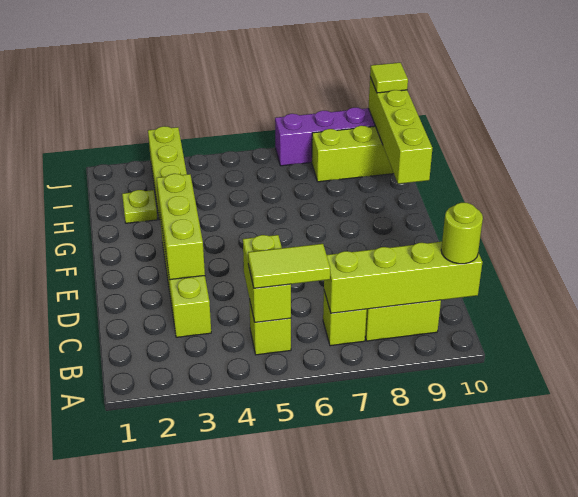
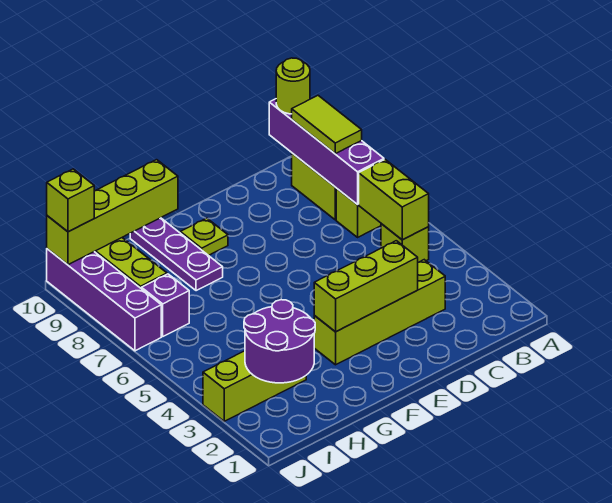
lime 1x2 brick [243,235,291,322] -> lime 1x2 brick turned to [359,160,429,240]
lime 1x2 tile [248,244,330,288] -> lime 1x2 tile moved to [292,96,362,154]
lime 1x4 brick [324,242,483,313] -> purple 1x4 brick [269,99,384,205]
none -> purple 1x3 plate [130,218,223,291]
lime 1x1 plate [122,190,157,223] -> lime 1x1 plate moved to [180,218,228,256]
none -> purple 2x2 round brick [244,300,315,383]
none -> purple 1x1 brick [142,274,189,336]
lime 1x1 tile [370,63,408,93] -> lime 1x1 brick [47,169,94,232]

